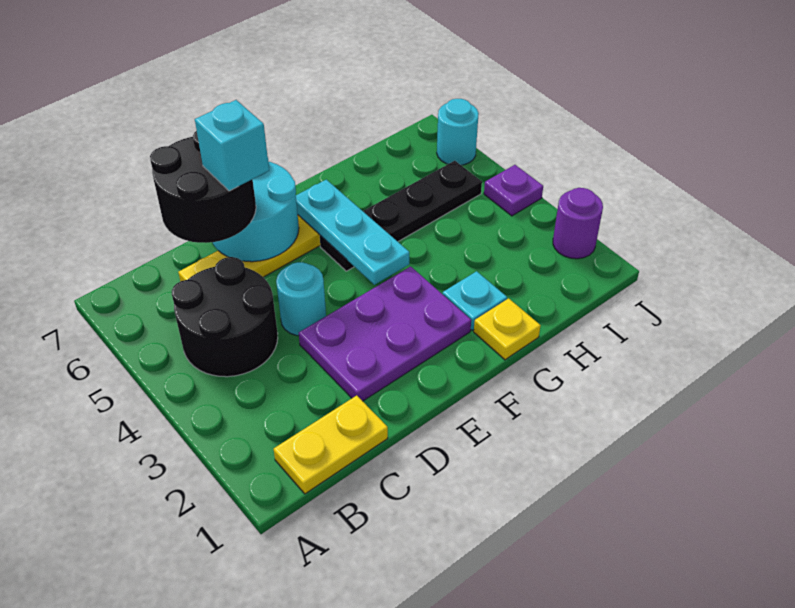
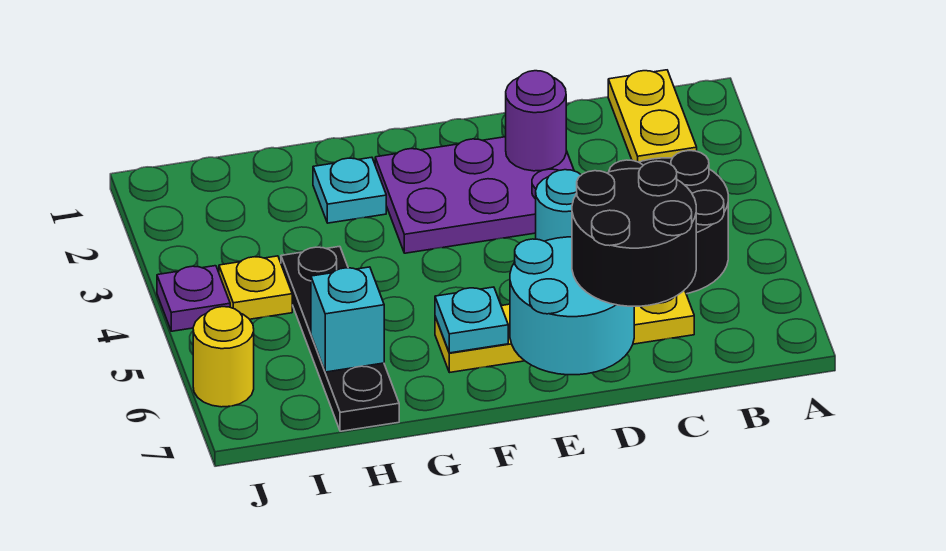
yellow 1x2 plate [274,395,388,494] -> yellow 1x2 plate turned to [608,70,697,162]
cyan 1x1 brick [195,100,269,191] -> cyan 1x1 brick moved to [311,267,384,372]
cyan 1x3 plate [296,180,409,285] -> cyan 1x1 plate [435,287,508,353]
black 1x4 plate [320,161,482,271] -> black 1x4 plate turned to [281,246,399,431]
yellow 1x1 plate [474,298,541,360] -> yellow 1x1 plate moved to [219,256,292,319]
purple 1x1 round brick [553,188,603,259] -> purple 1x1 round brick moved to [506,71,566,171]
cyan 1x1 round brick [437,99,479,165] -> yellow 1x1 round brick [193,307,254,407]

